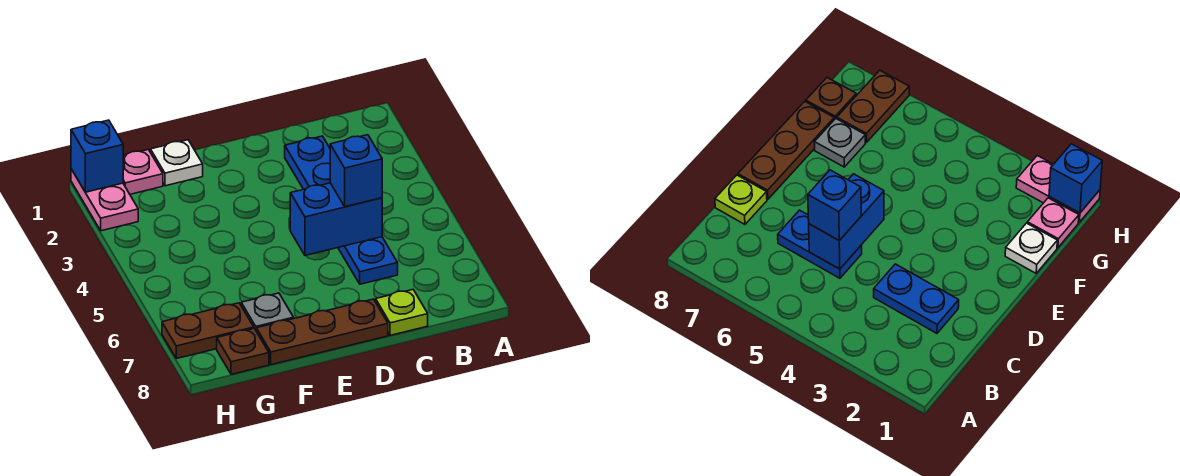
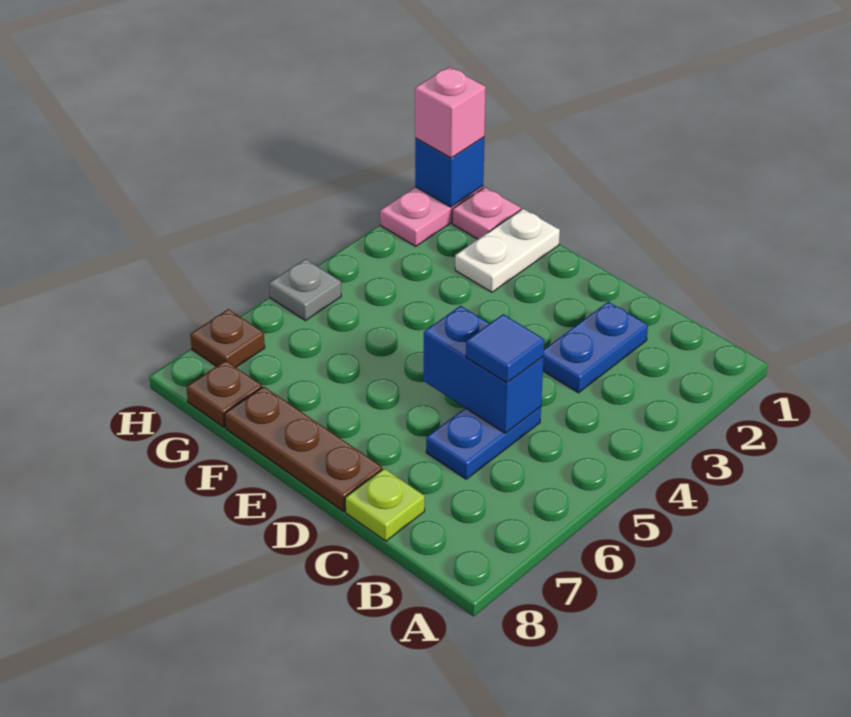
blue 1x1 brick [330,135,382,207] -> blue 1x1 tile [466,314,544,383]
white 1x1 plate [151,140,203,186] -> white 1x2 plate [455,209,560,292]
grey 1x1 plate [241,293,294,330] -> grey 1x1 plate moved to [269,259,341,321]
brown 1x2 plate [162,303,254,359] -> brown 1x1 plate [190,309,265,367]
none -> pink 1x1 brick [415,67,486,158]

